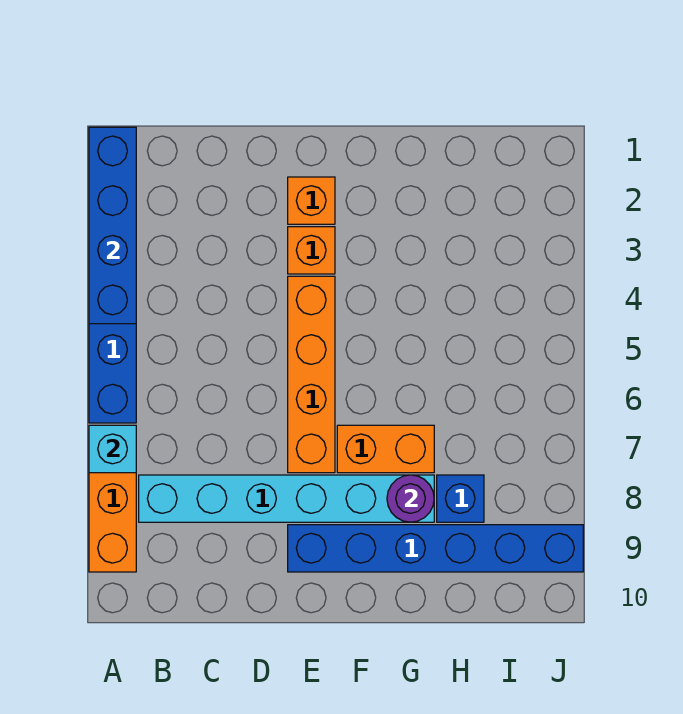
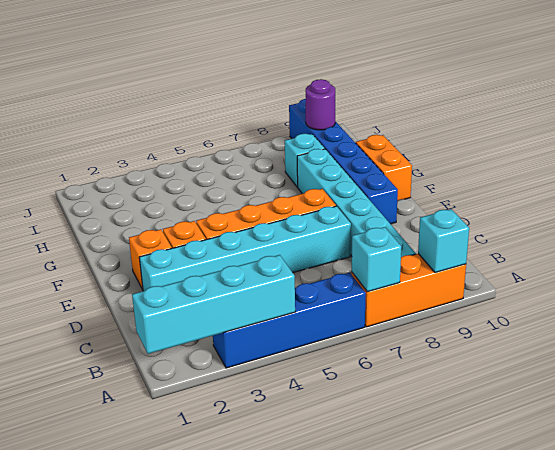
blue 1x4 brick [89,127,136,324] -> cyan 1x4 brick [132,255,295,354]
none -> cyan 1x1 brick [418,209,469,273]
none -> cyan 1x6 brick [139,206,351,291]
orange 1x2 brick [337,425,434,473] -> orange 1x2 brick moved to [356,135,412,201]
purple 1x1 round brick [387,475,434,522] -> purple 1x1 round brick moved to [305,79,335,130]
blue 1x1 brick [437,475,484,522] -> cyan 1x1 brick [285,134,325,187]

